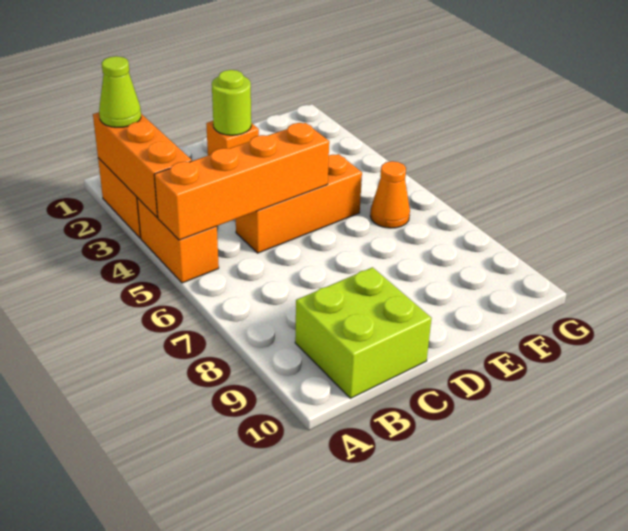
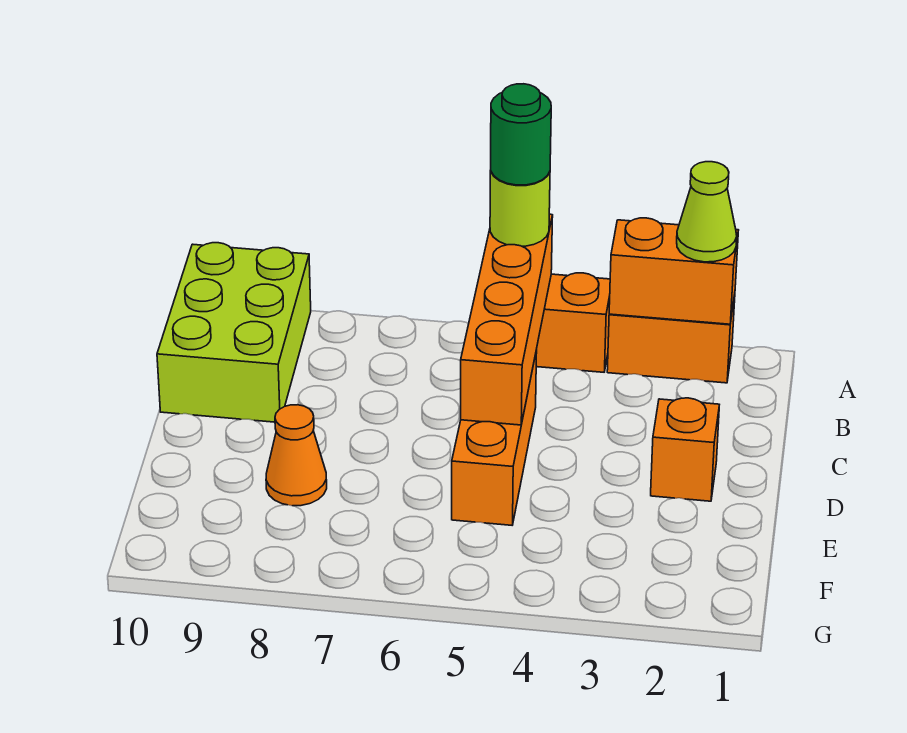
orange 1x3 brick [93,112,192,217] -> orange 1x2 brick [609,218,738,324]
none -> green 1x1 round brick [491,84,551,185]
lime 2x2 brick [295,267,432,398] -> lime 2x3 brick [157,243,311,422]
lime 1x1 round brick [212,70,251,135] -> lime 1x1 round brick moved to [490,170,550,246]
orange 1x1 cone [370,161,410,228] -> orange 1x1 cone moved to [266,405,327,506]

